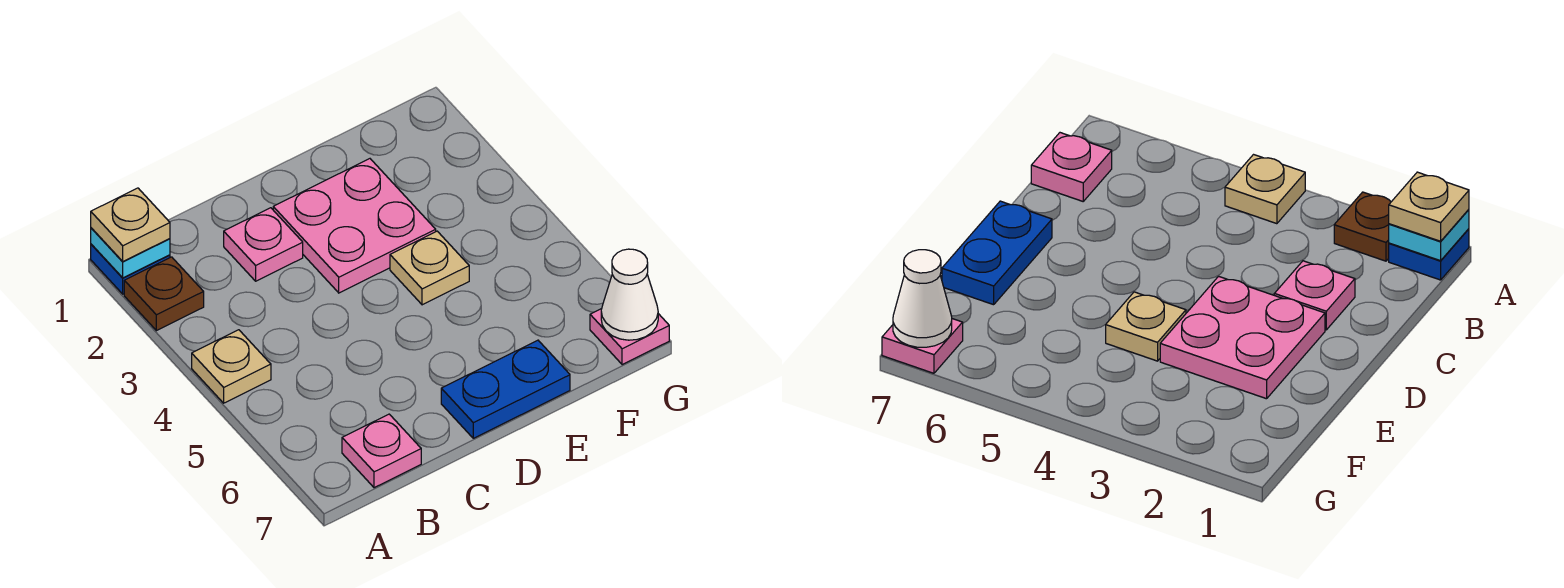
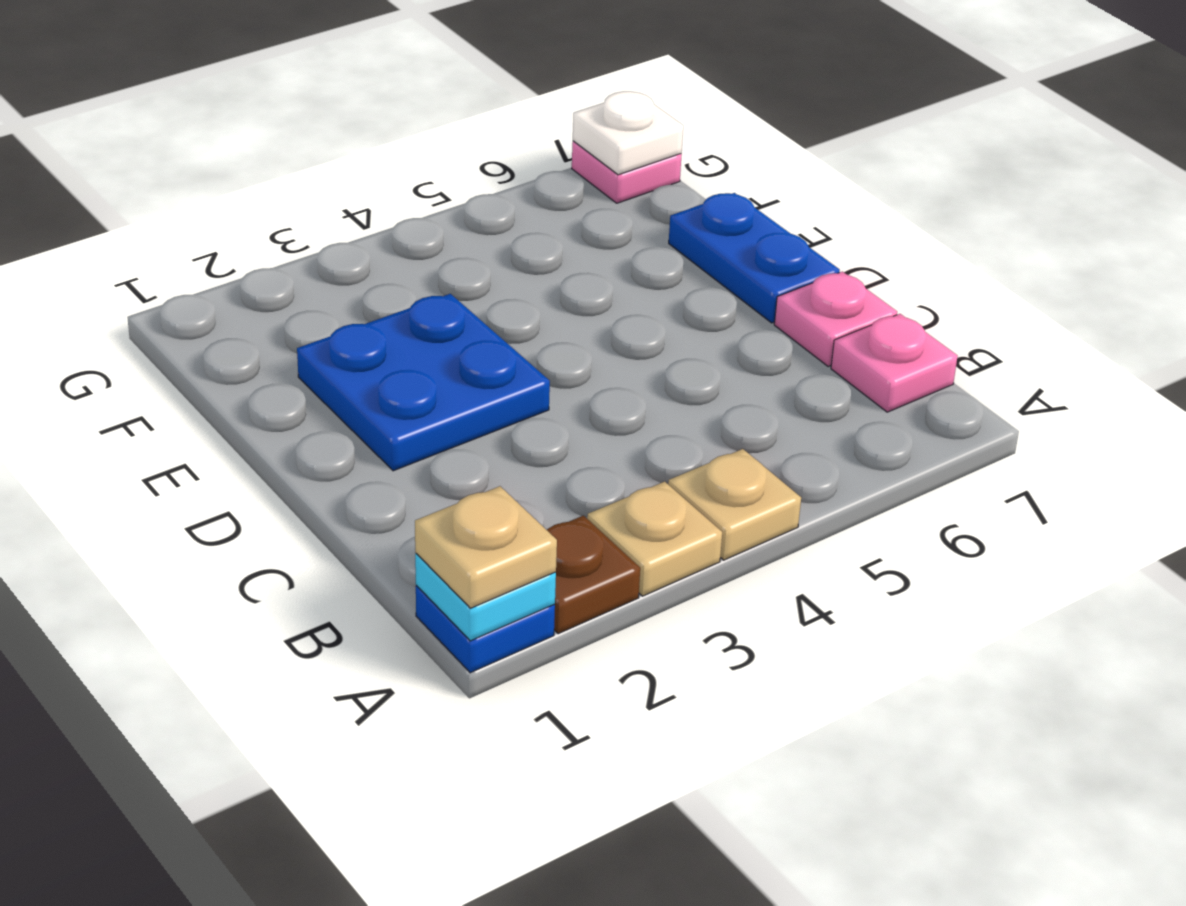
pink 1x1 plate [224,208,303,281] -> pink 1x1 plate moved to [774,272,897,367]
pink 2x2 plate [273,159,436,293] -> blue 2x2 plate [297,294,550,471]
tan 1x1 plate [390,231,469,305] -> tan 1x1 plate moved to [587,482,722,596]
white 1x1 cone [601,249,658,340] -> white 1x1 plate [573,91,683,175]

